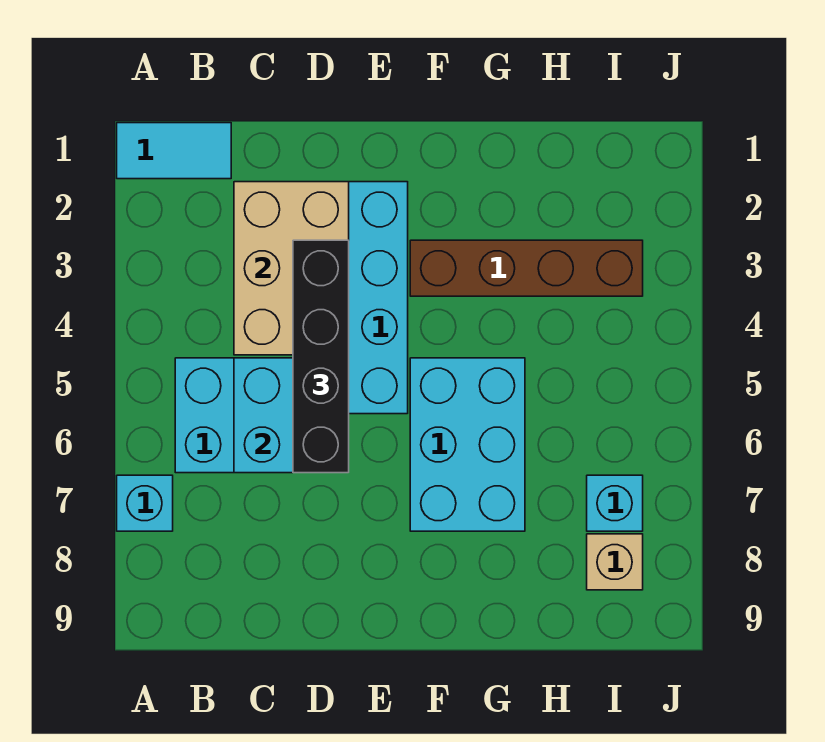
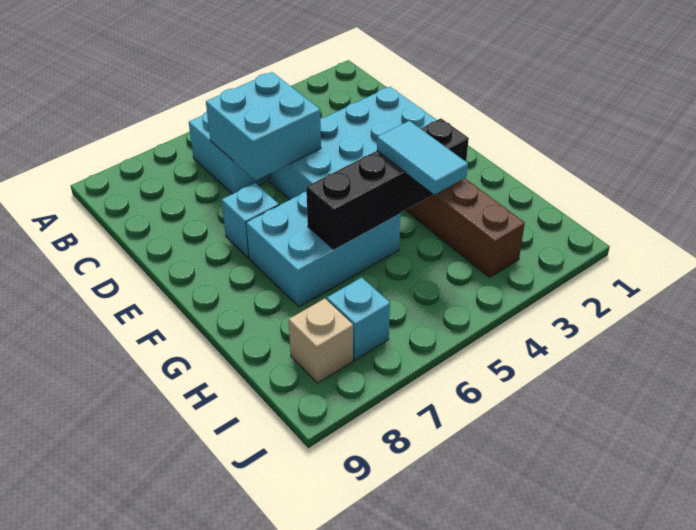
cyan 1x2 tile [117,123,231,179] -> cyan 1x2 tile moved to [377,121,468,194]
cyan 1x1 brick [117,475,173,531] -> cyan 1x1 brick moved to [222,183,279,258]
tan 2x3 brick [234,182,349,355] -> none
black 1x4 brick [293,240,349,473] -> black 1x4 brick moved to [306,118,469,249]

